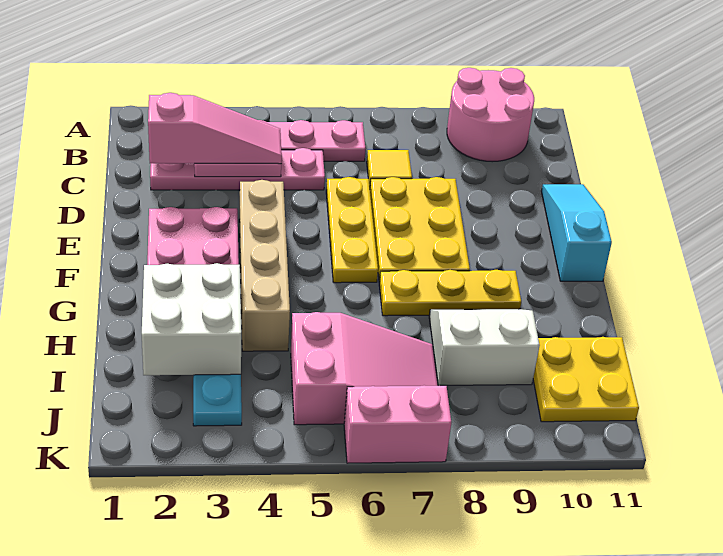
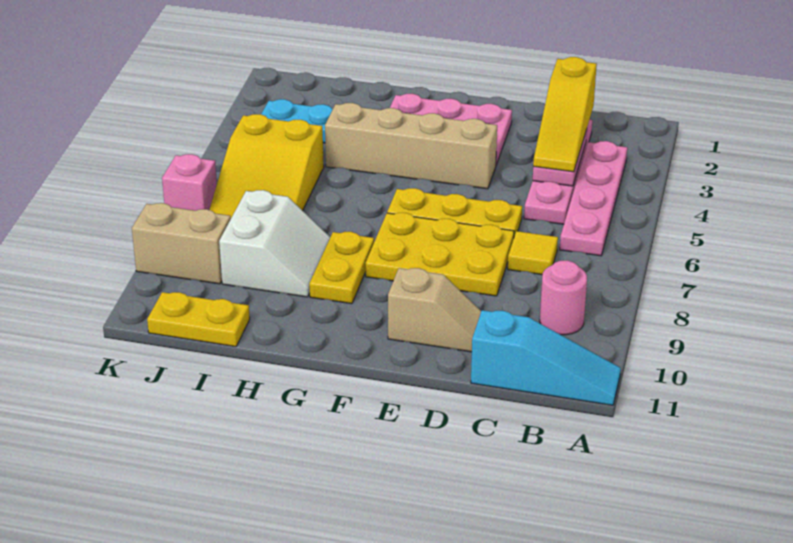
pink 2x2 round brick [447,68,534,162] -> pink 1x1 round brick [540,260,587,335]
pink 1x3 slope [148,93,282,164] -> yellow 1x3 slope [533,57,597,172]
none -> tan 1x2 slope [388,268,481,352]
cyan 1x3 slope [541,184,612,281] -> cyan 1x3 slope moved to [471,310,621,405]
yellow 1x3 plate [379,270,521,316] -> yellow 1x2 plate [309,232,374,304]
white 2x2 brick [142,263,241,375] -> none
pink 2x3 slope [291,312,438,425] -> yellow 2x3 slope [209,114,324,218]
yellow 2x2 plate [533,337,639,422] -> yellow 1x2 plate [147,292,250,347]
none -> tan 1x2 brick [132,203,231,284]
pink 1x2 brick [344,385,451,463] -> pink 1x1 brick [162,154,217,211]

